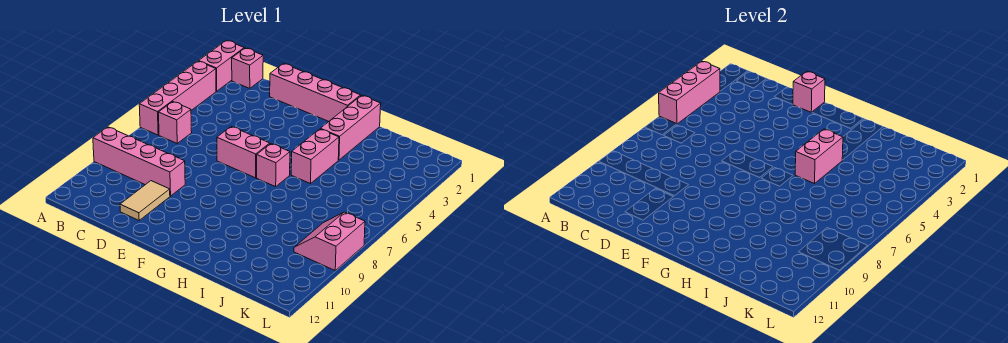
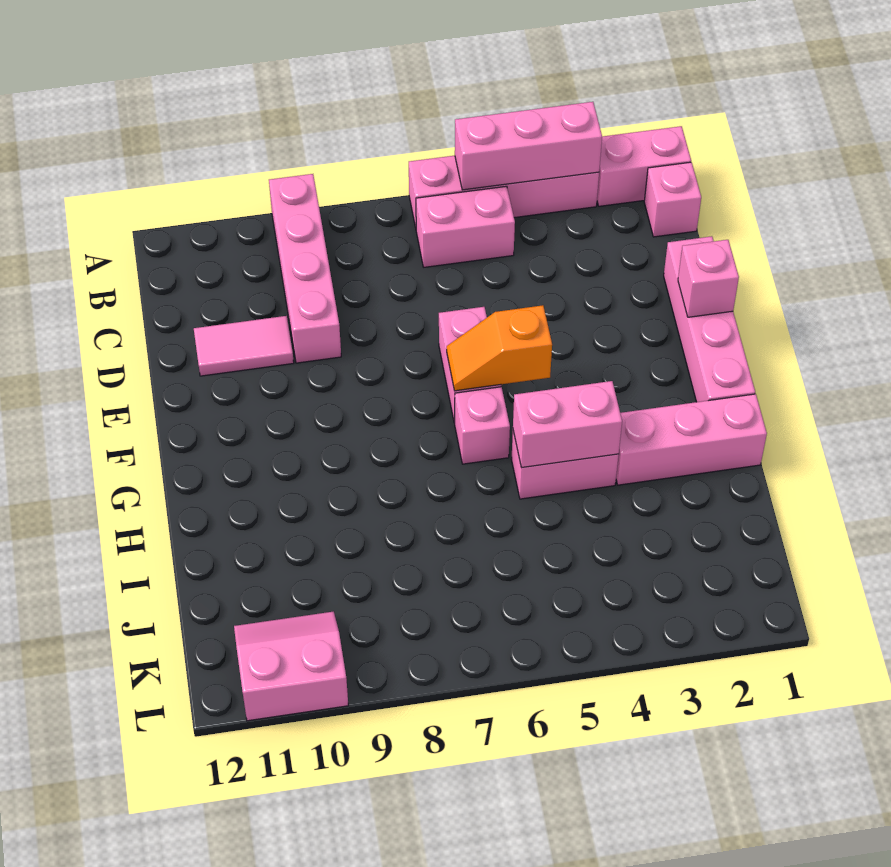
pink 1x1 brick [158,102,192,143] -> pink 1x2 brick [416,186,515,267]
tan 1x2 tile [120,181,170,220] -> pink 1x2 tile [194,316,294,376]
none -> orange 1x2 slope [447,305,552,391]
pink 2x2 slope [294,212,365,270] -> pink 2x2 slope moved to [234,612,348,721]

